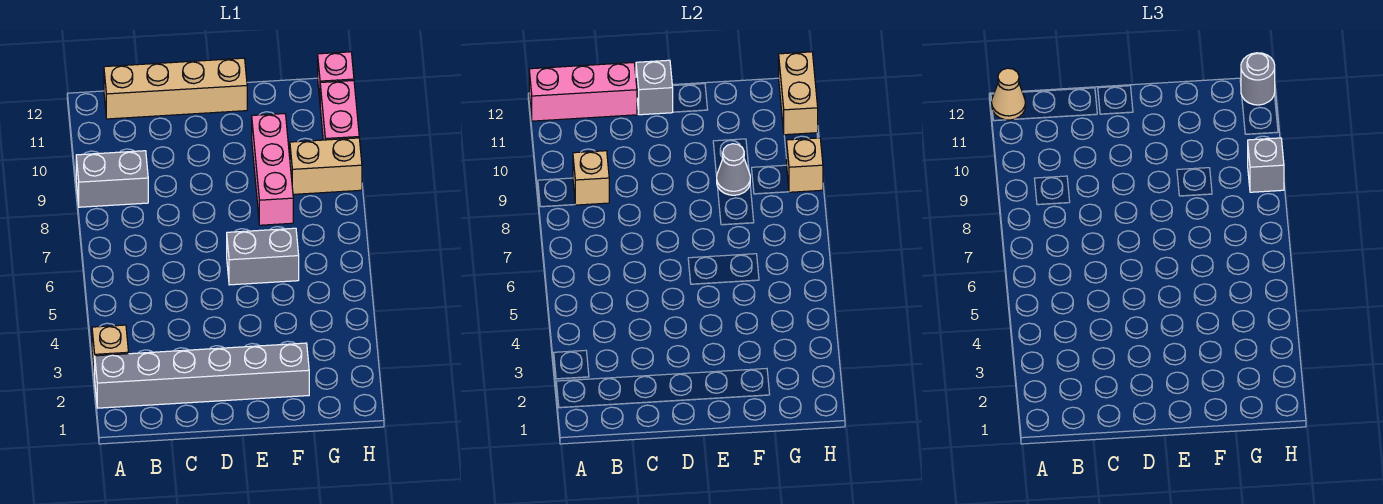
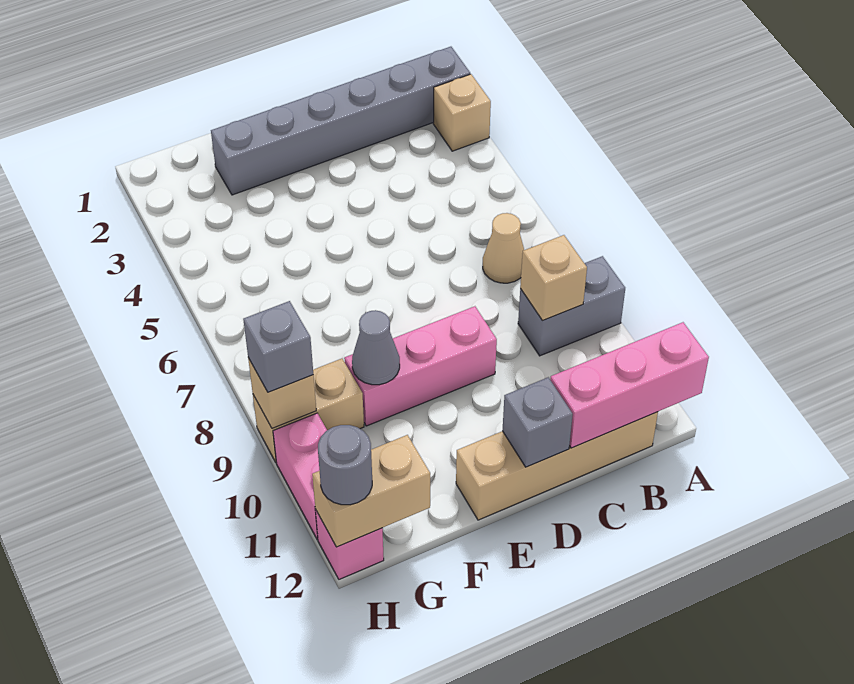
tan 1x1 cone [992,68,1025,120] -> tan 1x1 cone moved to [483,213,524,283]
grey 1x2 brick [227,228,299,285] -> none
pink 1x3 brick [252,114,293,225] -> pink 1x3 brick turned to [344,306,497,426]
tan 1x2 brick [779,52,818,135] -> tan 1x2 brick turned to [312,435,430,547]

